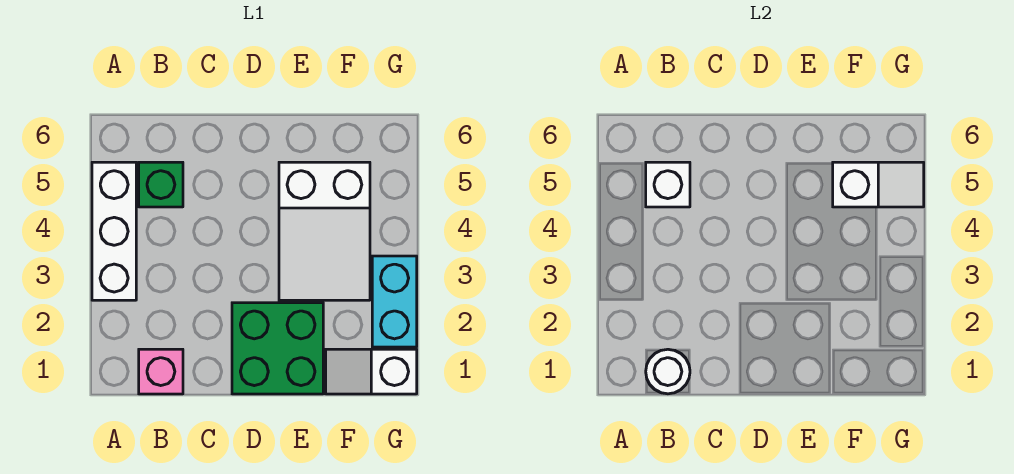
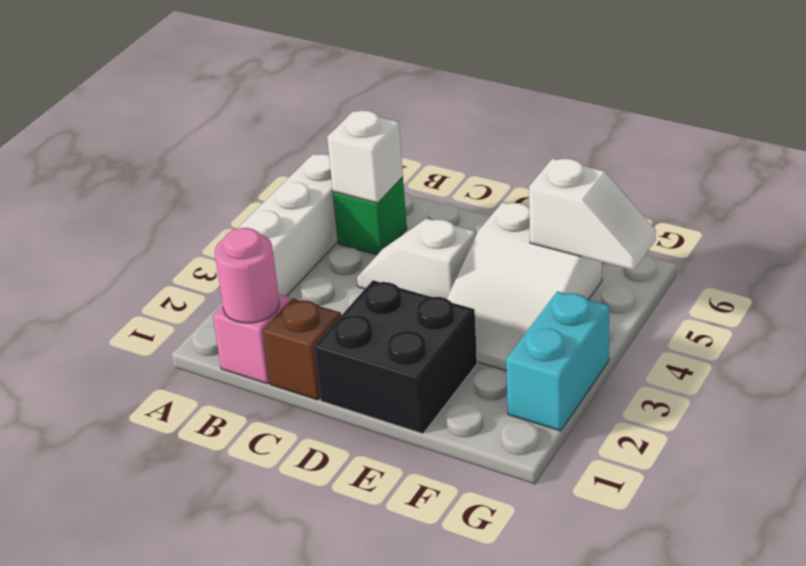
white 1x1 round brick [646,349,690,394] -> pink 1x1 round brick [215,228,279,323]
none -> brown 1x1 brick [263,298,341,400]
green 2x2 brick [232,303,323,394] -> black 2x2 brick [314,280,477,434]
white 1x2 slope [326,349,417,394] -> white 1x2 slope moved to [357,218,475,299]

